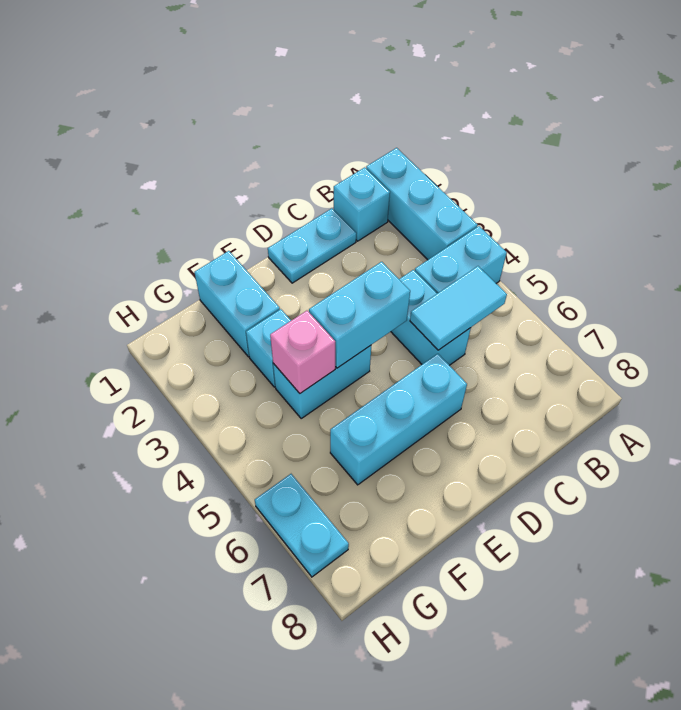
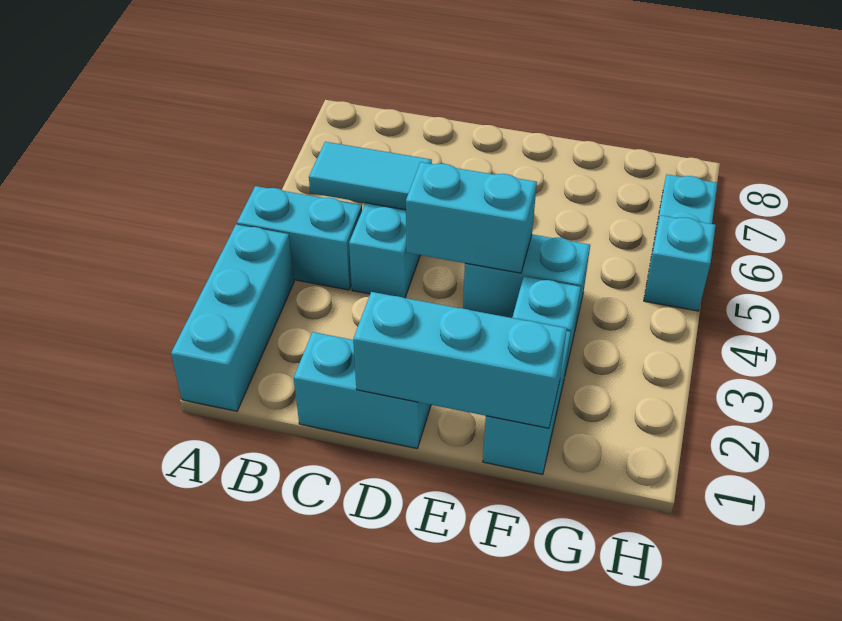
cyan 1x1 brick [334,167,390,241] -> cyan 1x1 brick moved to [644,215,716,311]
cyan 1x2 plate [268,208,356,283] -> cyan 1x2 brick [294,332,431,448]
cyan 1x3 brick [330,354,467,485] -> cyan 1x3 brick moved to [353,292,567,428]
pink 1x1 brick [270,311,335,393] -> none

